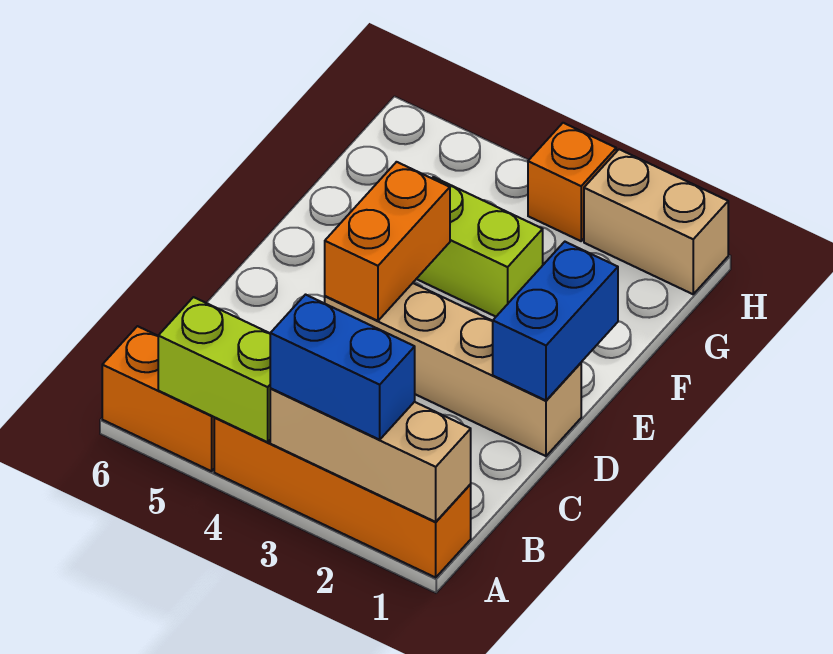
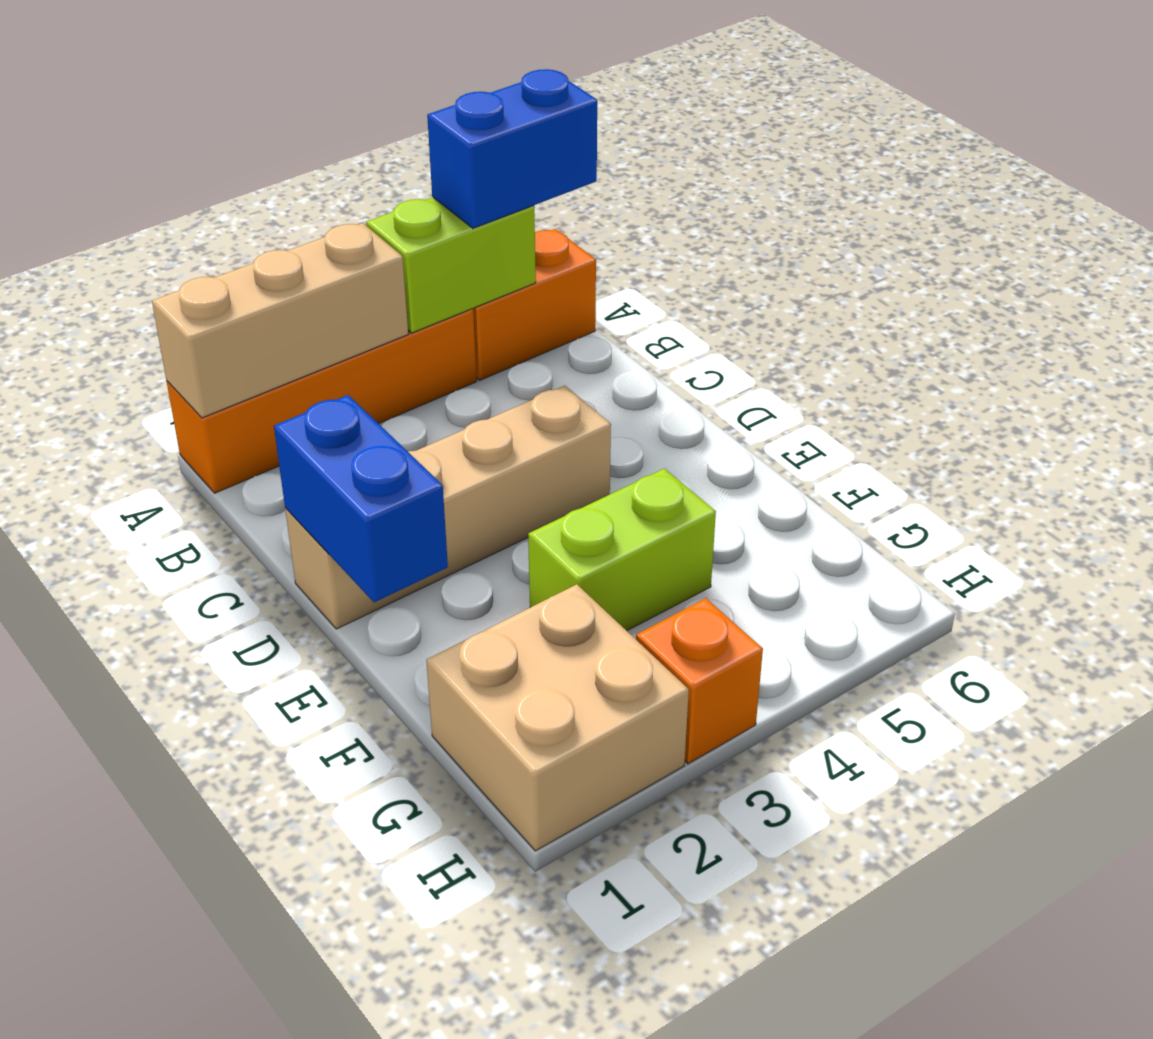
blue 1x2 brick [270,295,415,440] -> blue 1x2 brick moved to [427,69,597,228]
orange 1x2 brick [325,162,450,321] -> none
tan 1x2 brick [584,149,728,294] -> tan 2x2 brick [426,584,689,851]

